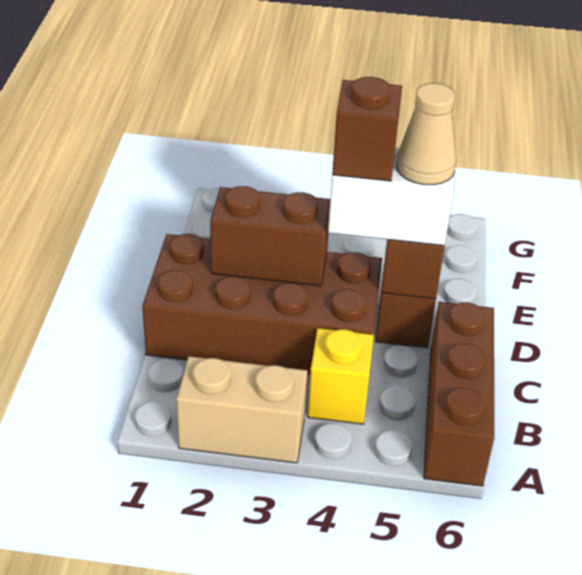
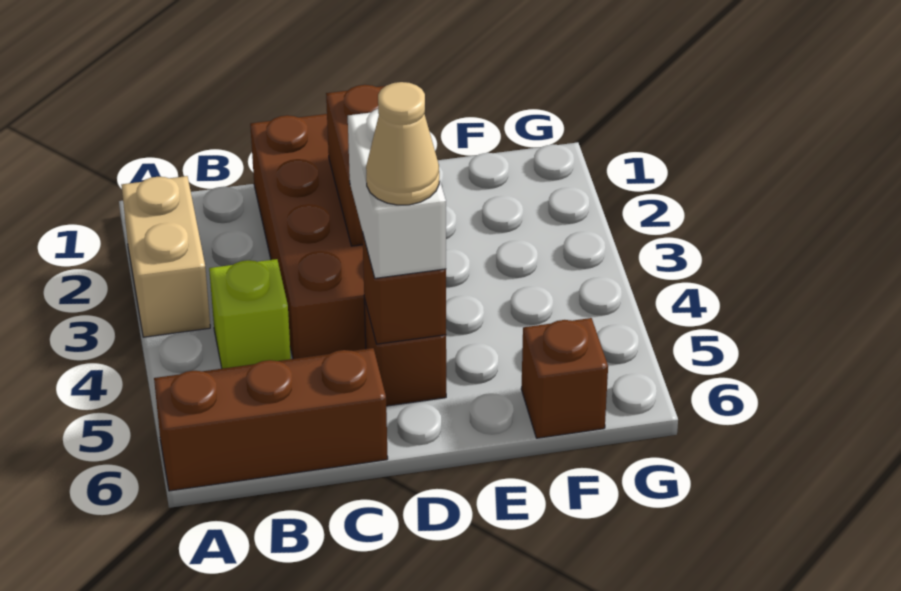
yellow 1x1 brick [308,328,374,424] -> lime 1x1 brick [209,259,291,369]
brown 1x1 brick [332,77,402,181] -> brown 1x1 brick moved to [521,318,608,438]

